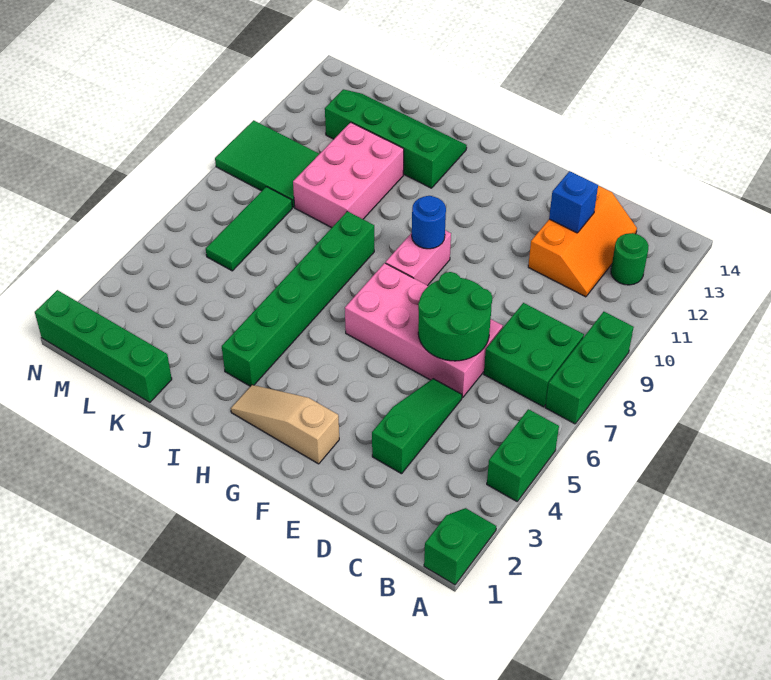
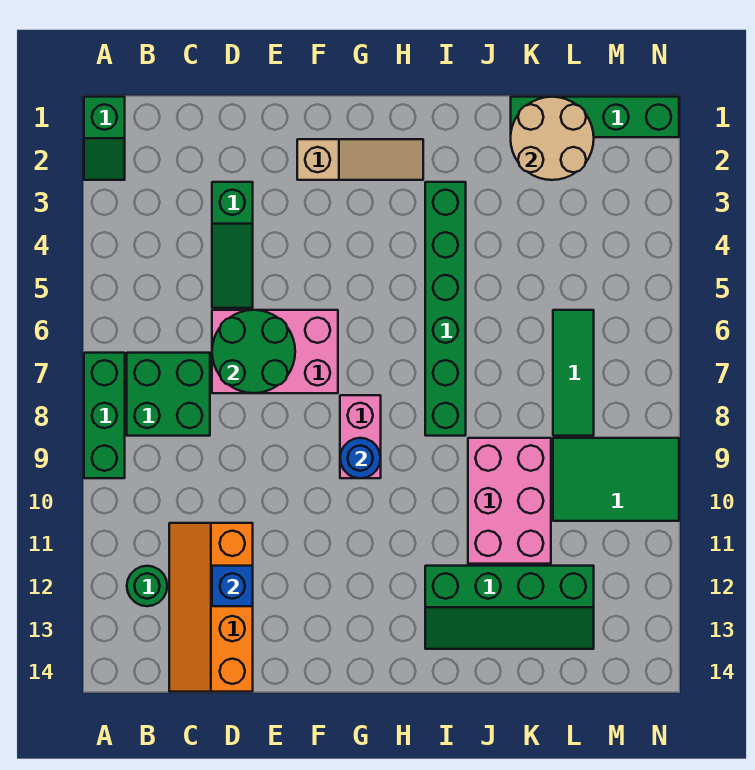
green 1x2 brick [487,409,559,501] -> none
orange 2x3 slope [528,186,637,297] -> orange 2x4 slope [169,523,253,692]
pink 2x4 brick [345,263,503,398] -> pink 2x3 brick [212,310,338,393]
none -> tan 2x2 round brick [511,97,594,180]

